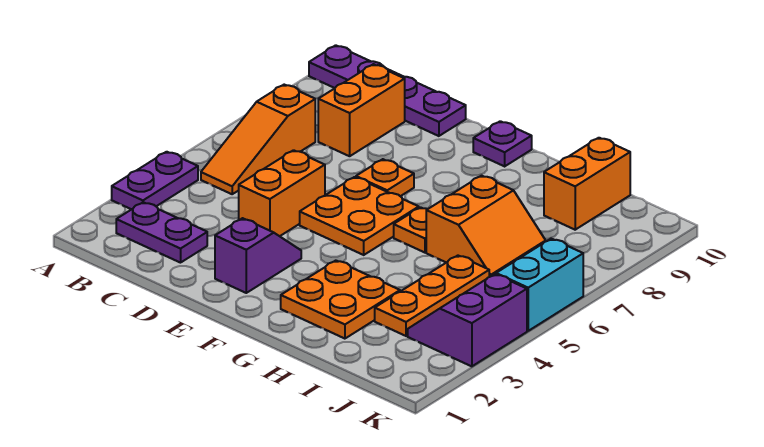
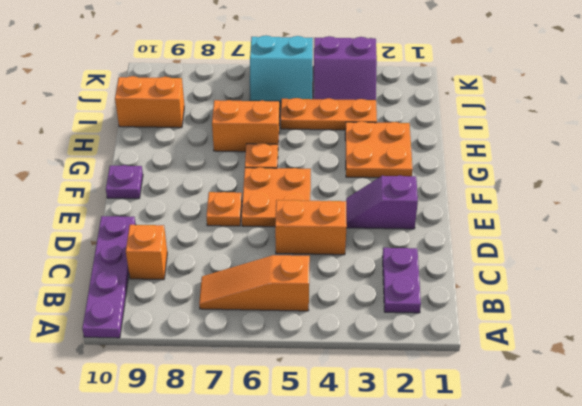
purple 1x2 plate [112,152,198,209] -> none
orange 1x3 slope [201,85,315,194] -> orange 1x3 slope turned to [199,255,310,311]
orange 1x2 brick [318,64,405,156] -> orange 1x1 brick [126,225,167,280]

